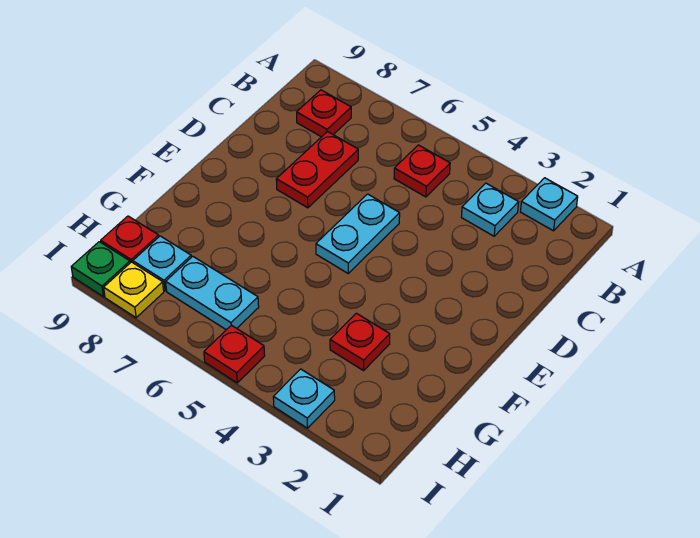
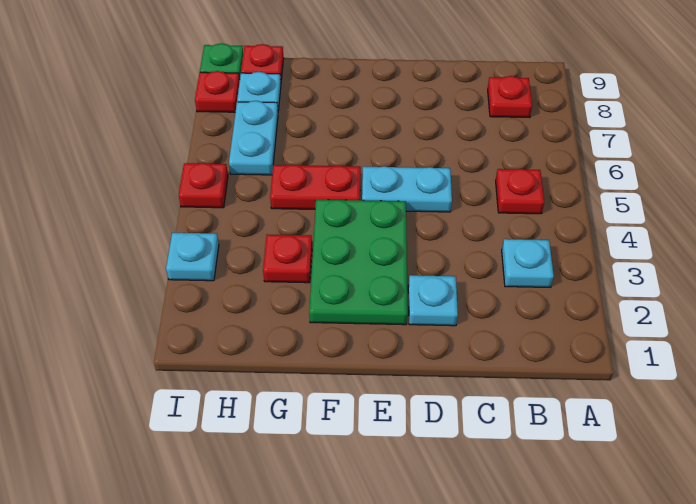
cyan 1x1 plate [521,178,578,231] -> cyan 1x1 plate moved to [408,275,458,326]
red 1x2 plate [276,132,358,208] -> red 1x2 plate moved to [270,165,361,209]
none -> green 2x3 plate [309,200,407,325]
yellow 1x1 plate [104,262,164,318] -> red 1x1 plate [195,71,240,112]

